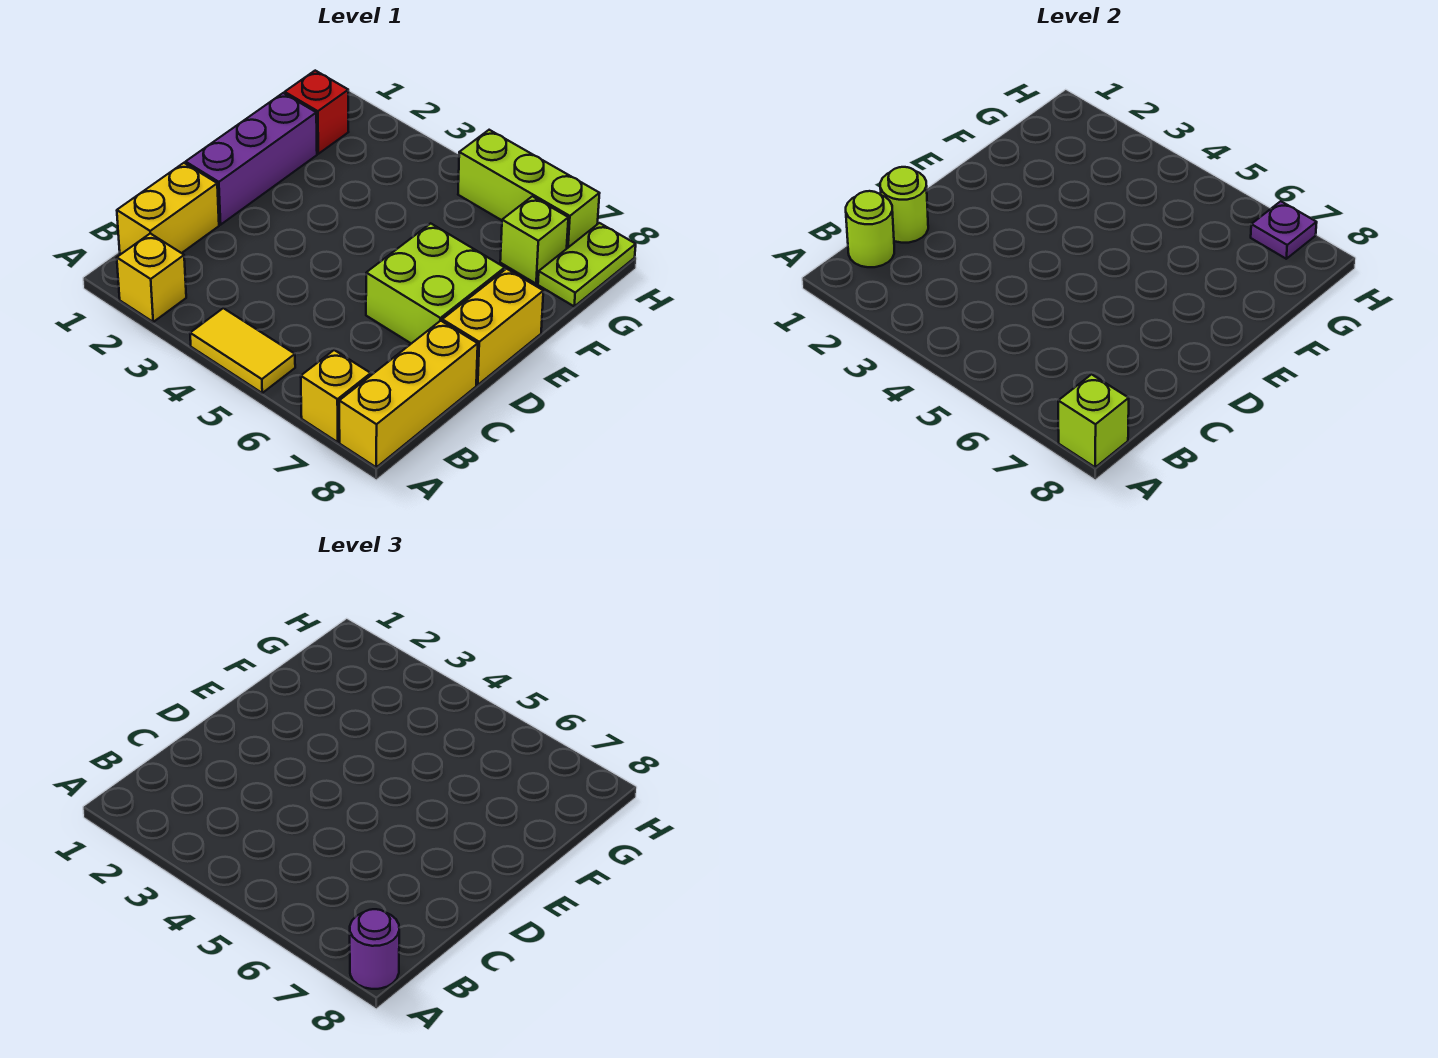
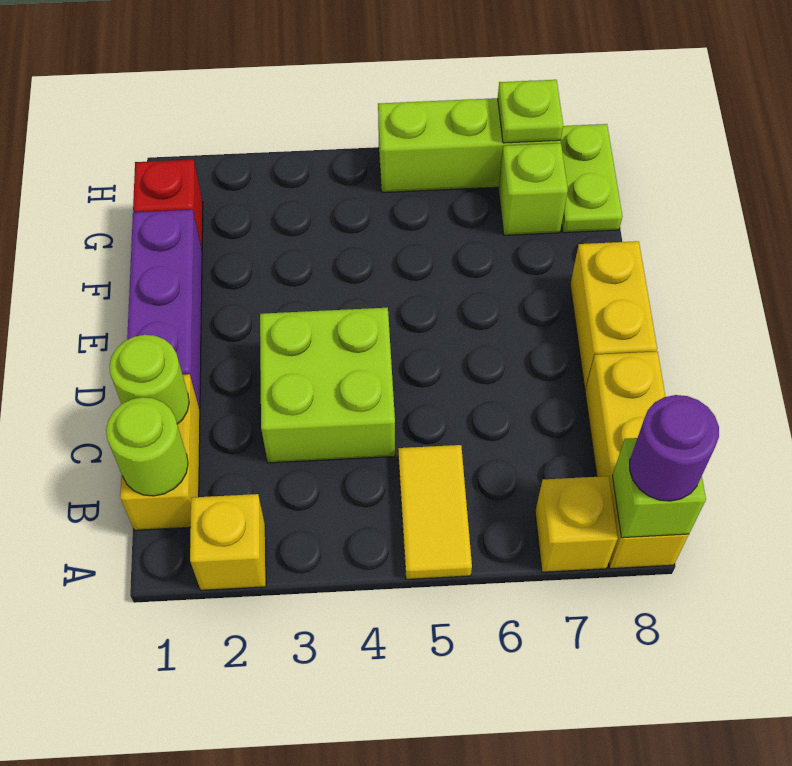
yellow 1x2 tile [190,308,295,393] -> yellow 1x2 tile turned to [398,445,472,579]
lime 2x2 brick [366,223,505,344] -> lime 2x2 brick moved to [260,308,395,463]
purple 1x1 plate [1251,201,1317,259] -> lime 1x1 plate [498,80,563,143]

